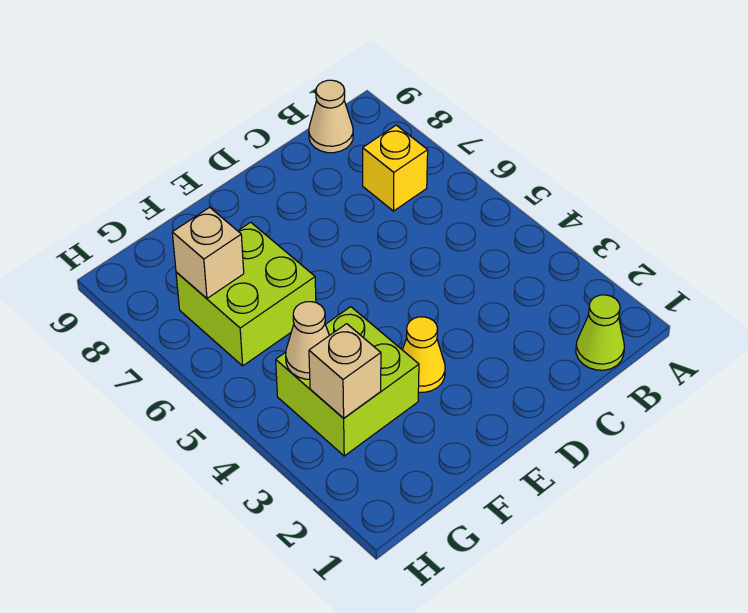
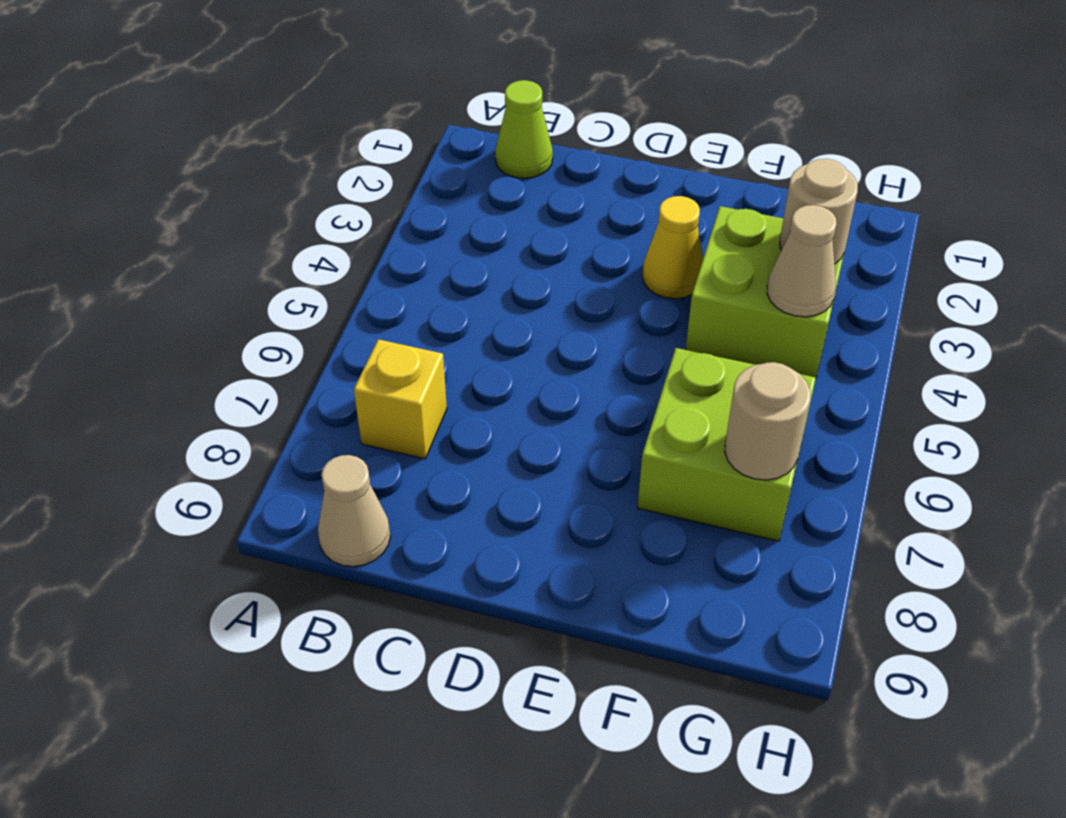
tan 1x1 brick [309,324,381,418] -> tan 1x1 round brick [780,159,858,264]
tan 1x1 brick [172,207,244,298] -> tan 1x1 round brick [725,362,810,480]

